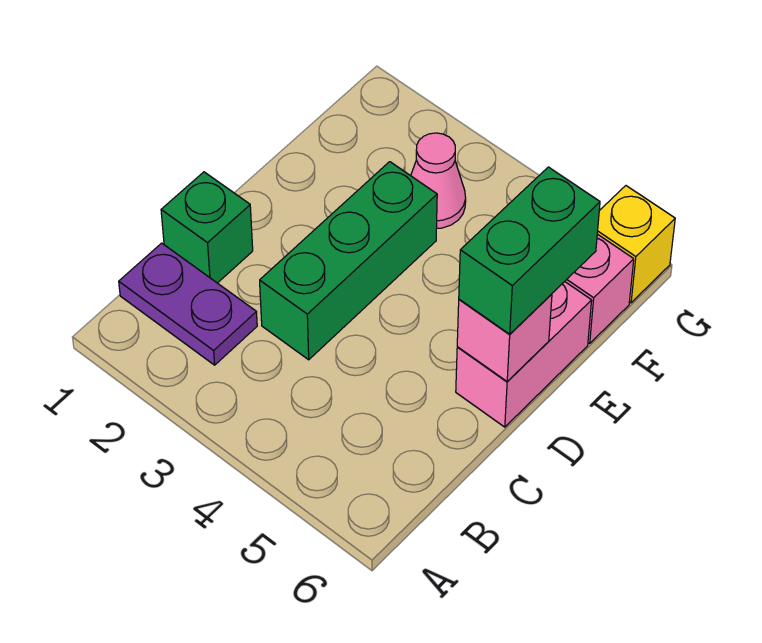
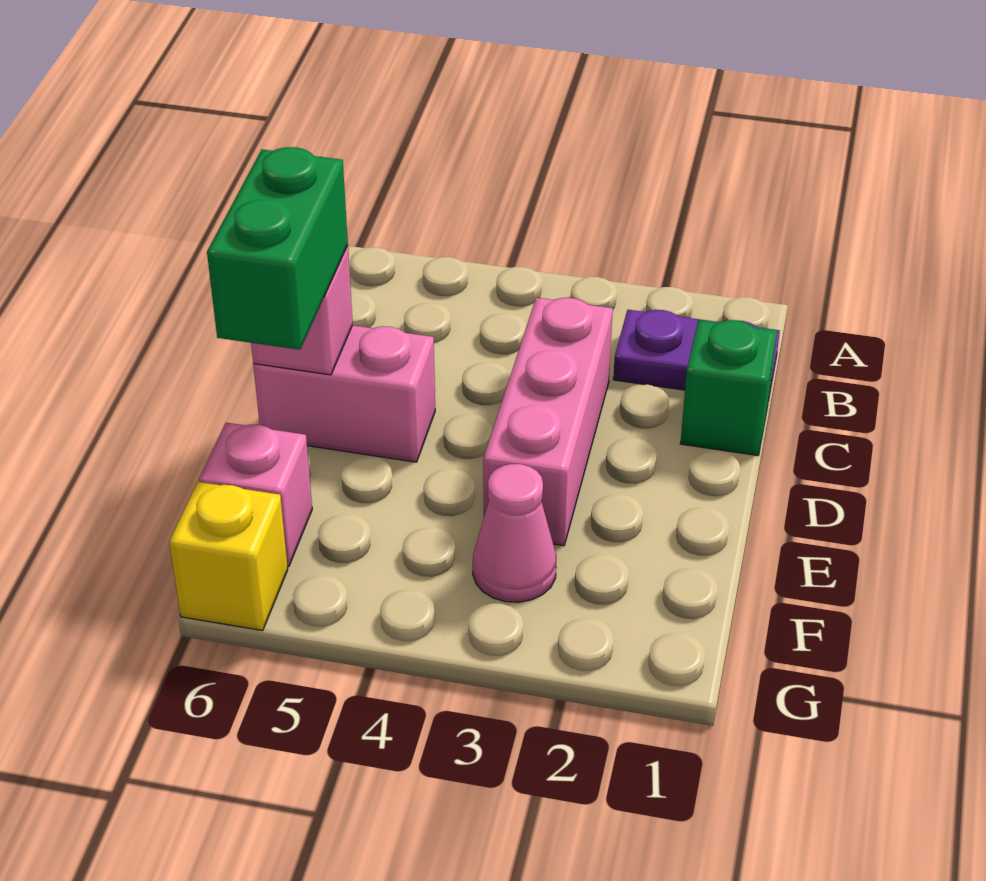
green 1x3 brick [260,162,437,360] -> pink 1x3 brick [483,298,613,546]
pink 1x2 brick [456,282,592,427] -> pink 1x2 brick turned to [253,325,435,462]

